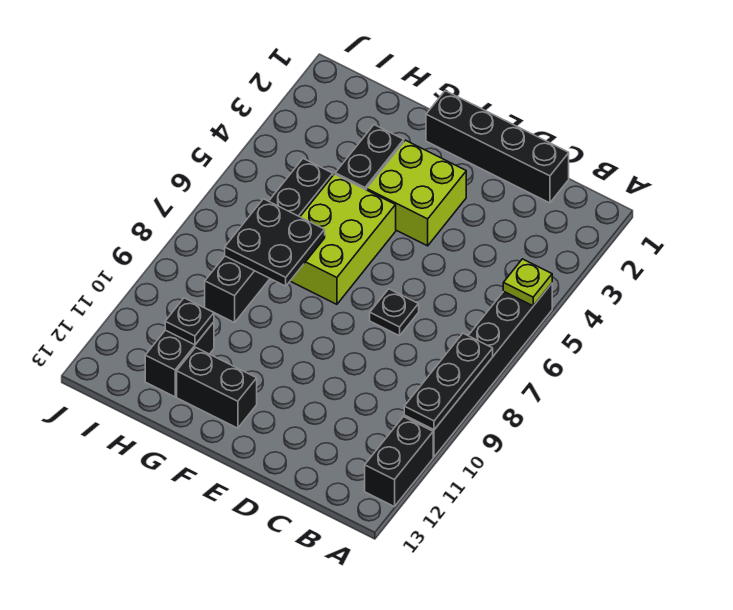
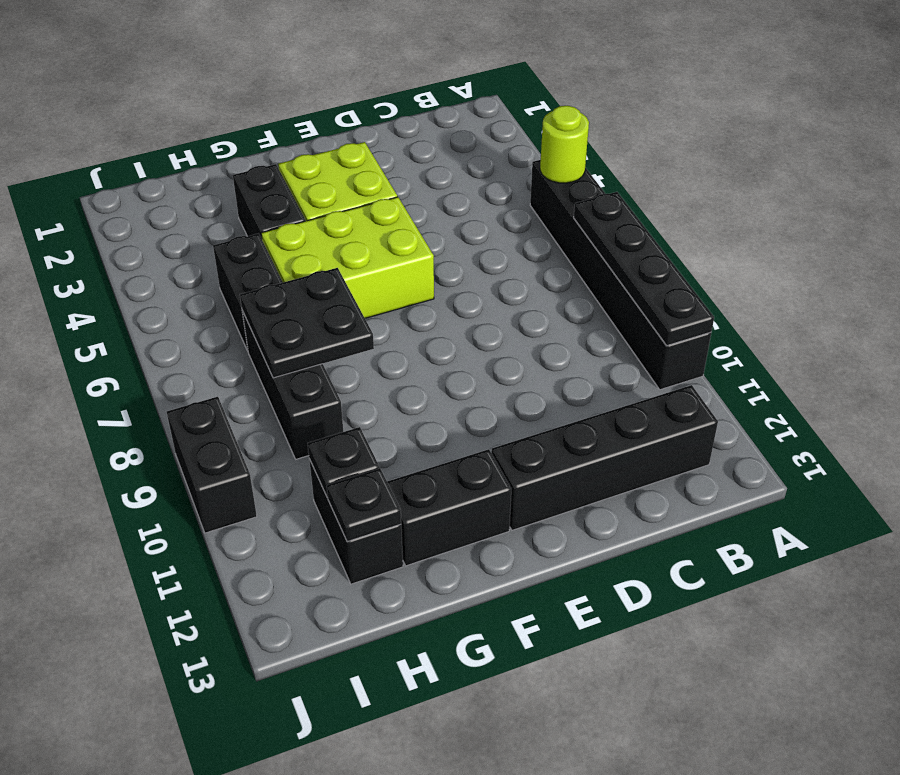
lime 1x1 plate [503,259,552,306] -> lime 1x1 round brick [540,106,589,183]
black 1x3 plate [404,333,493,430] -> black 1x4 plate [574,192,714,346]
black 1x2 brick [365,417,433,507] -> black 1x2 brick moved to [167,397,257,533]
black 1x4 brick [426,91,569,203] -> black 1x4 brick moved to [491,385,718,530]
black 1x1 plate [370,289,419,336] -> black 1x1 plate moved to [327,468,401,542]
lime 2x3 brick [291,174,396,304] -> lime 2x3 brick turned to [261,197,434,318]

